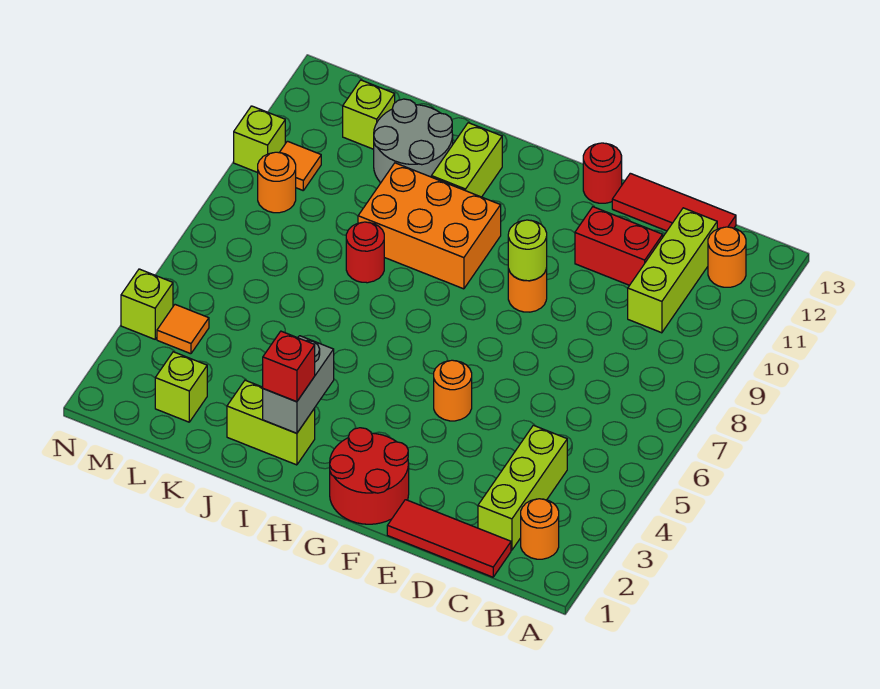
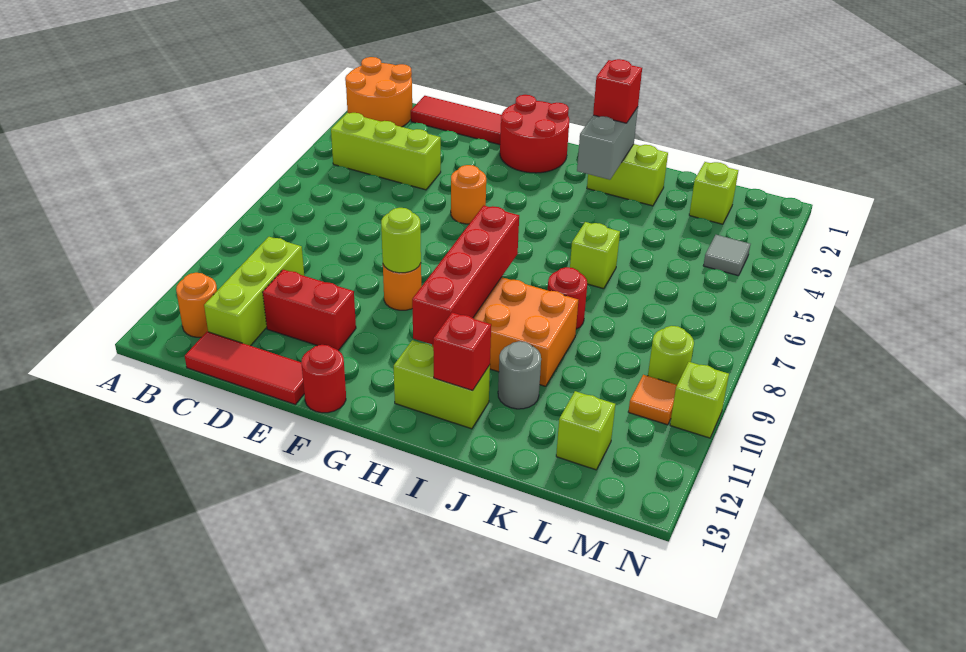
orange 1x1 round brick [521,499,559,559] -> orange 2x2 round brick [345,57,412,127]
lime 1x3 brick [478,425,567,550] -> lime 1x3 brick turned to [331,113,441,190]
none -> red 1x4 brick [412,206,519,345]
lime 1x2 brick [431,123,502,197] -> lime 1x2 brick turned to [394,340,490,429]
none -> red 1x1 brick [433,313,491,391]
grey 2x2 round brick [374,99,453,183] -> grey 1x1 round brick [498,341,541,409]
orange 1x1 tile [157,305,209,354] -> grey 1x1 tile [703,235,750,276]
orange 1x1 round brick [258,152,296,213] -> lime 1x1 round brick [648,326,694,385]
lime 1x1 brick [121,269,173,339] -> lime 1x1 brick moved to [570,222,620,289]

